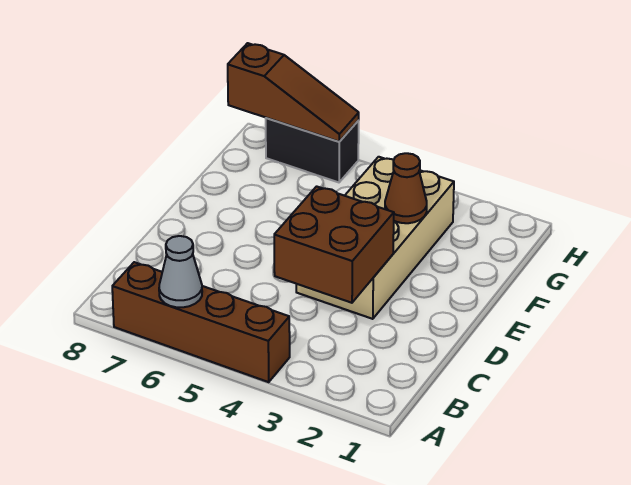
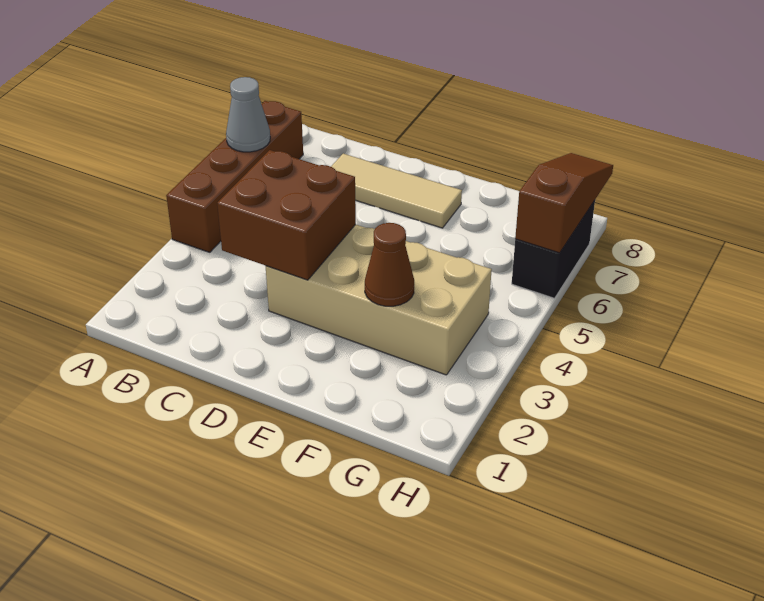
none -> tan 1x3 tile [331,154,462,228]
brown 1x3 slope [228,43,359,142] -> brown 1x3 slope turned to [515,153,613,253]

